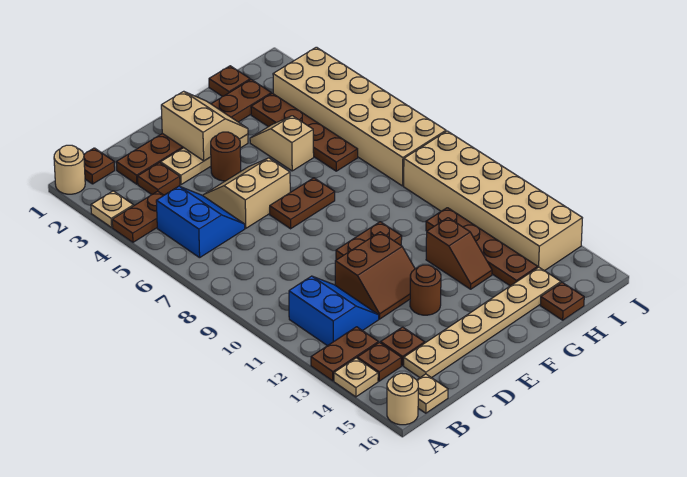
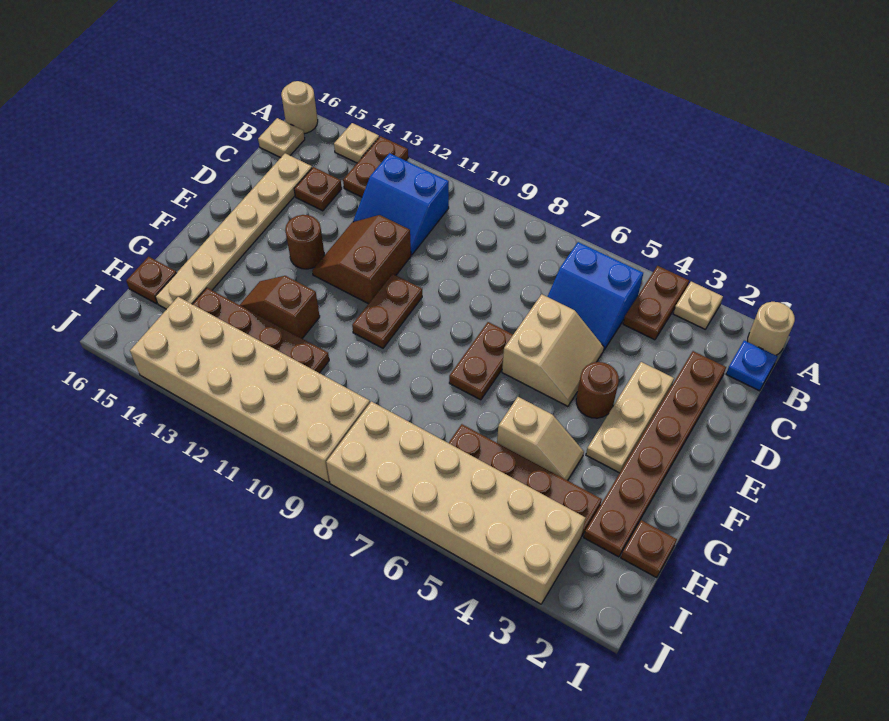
brown 1x1 plate [84,148,115,184] -> blue 1x1 plate [726,341,778,391]
brown 1x1 plate [357,342,401,381] -> none
brown 1x1 plate [138,163,180,195] -> none
tan 2x2 slope [161,91,248,161] -> none

